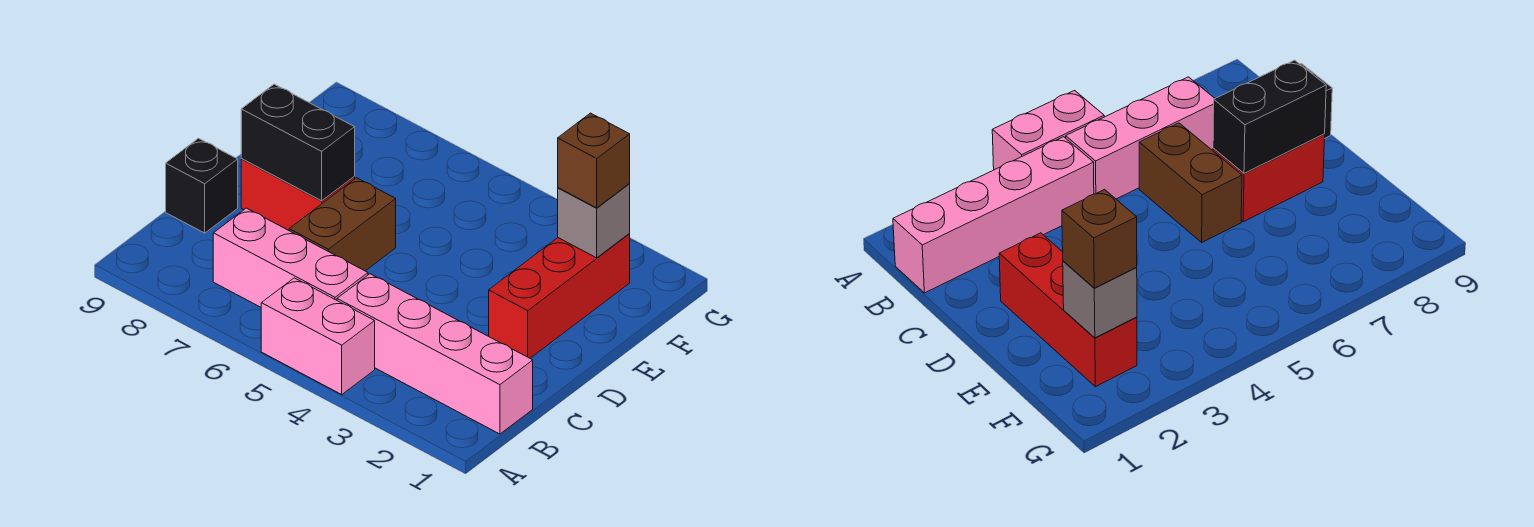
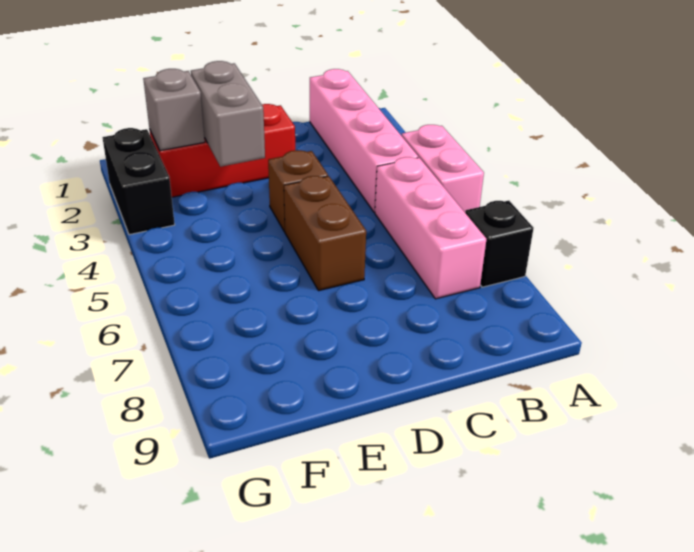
brown 1x2 brick [289,178,396,271] -> brown 1x2 brick turned to [284,176,366,291]
black 1x1 brick [166,138,238,233] -> black 1x1 brick moved to [465,201,534,287]
red 1x2 brick [241,159,355,230] -> none
black 1x2 brick [241,84,355,201] -> black 1x2 brick moved to [102,128,175,235]
none -> grey 1x2 brick [191,61,265,167]
brown 1x1 brick [558,113,630,208] -> brown 1x1 brick moved to [268,150,328,232]

